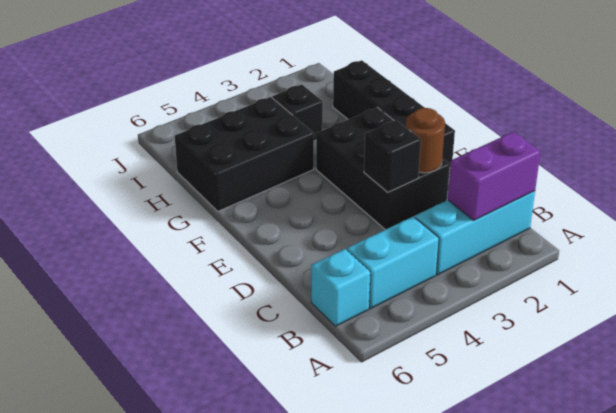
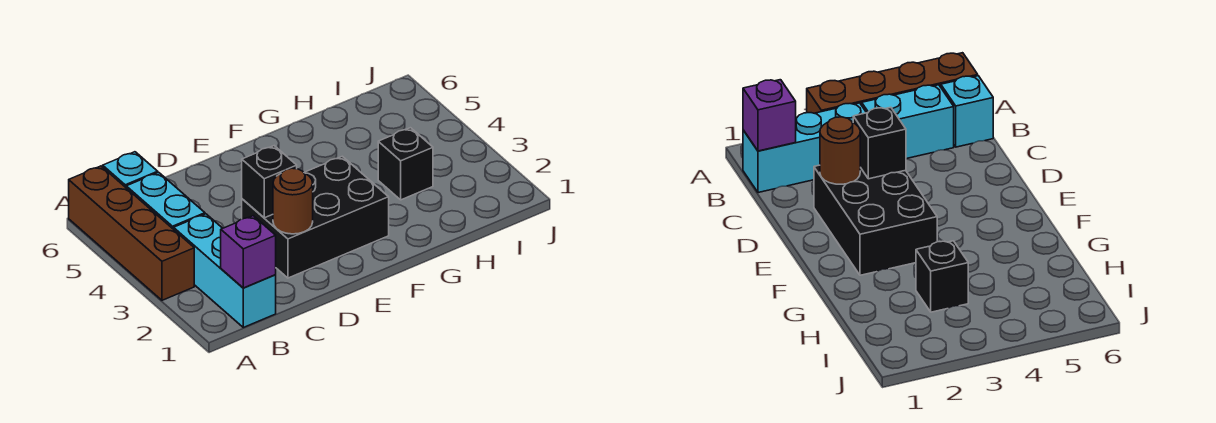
none -> brown 1x4 brick [69,166,194,300]
purple 1x2 brick [448,132,540,220] -> purple 1x1 brick [221,216,276,288]
black 1x4 brick [333,60,455,165] -> none
black 2x3 brick [175,97,314,211] -> none

